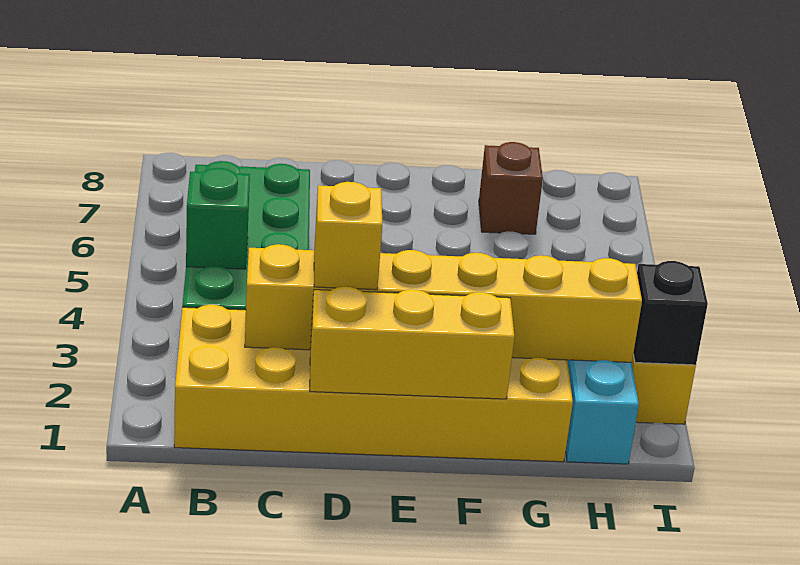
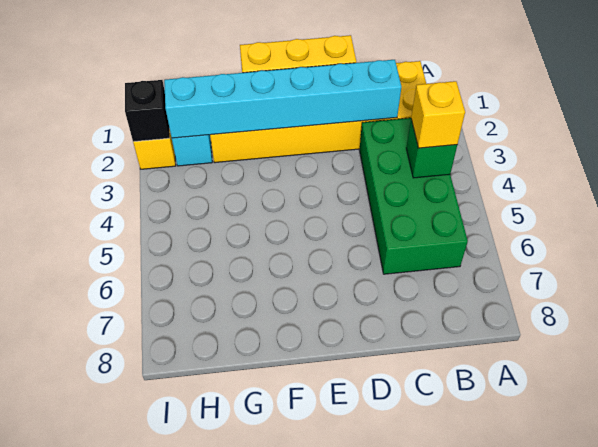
yellow 1x6 brick [245,244,642,362] -> cyan 1x6 brick [164,60,401,138]
yellow 1x1 brick [314,182,382,290] -> yellow 1x1 brick moved to [411,81,465,148]
brown 1x1 brick [479,142,543,234] -> none

